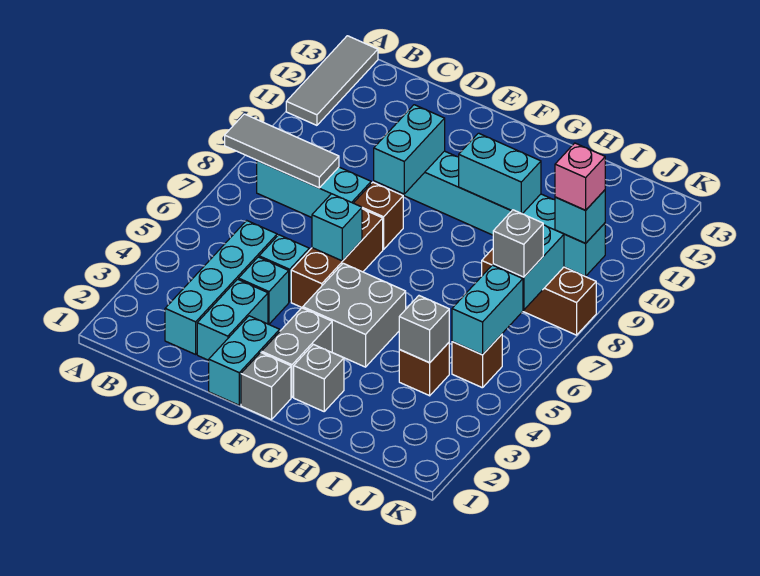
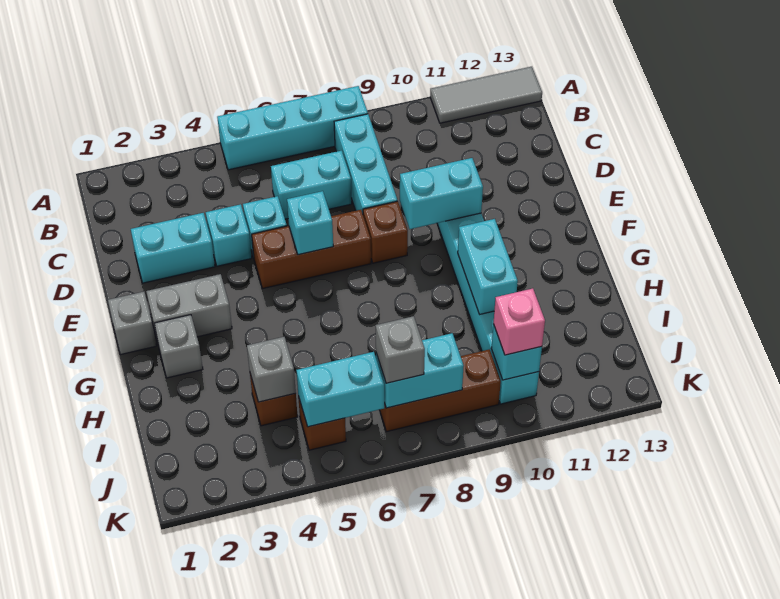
grey 1x3 tile [225,114,339,188] -> none
cyan 1x4 brick [165,220,277,354] -> cyan 1x4 brick moved to [217,86,368,170]
cyan 1x2 brick [209,316,280,405] -> cyan 1x2 brick moved to [271,151,352,219]
grey 2x2 brick [303,263,406,367] -> none
brown 1x3 brick [482,249,596,335] -> brown 1x3 brick turned to [380,350,501,432]

